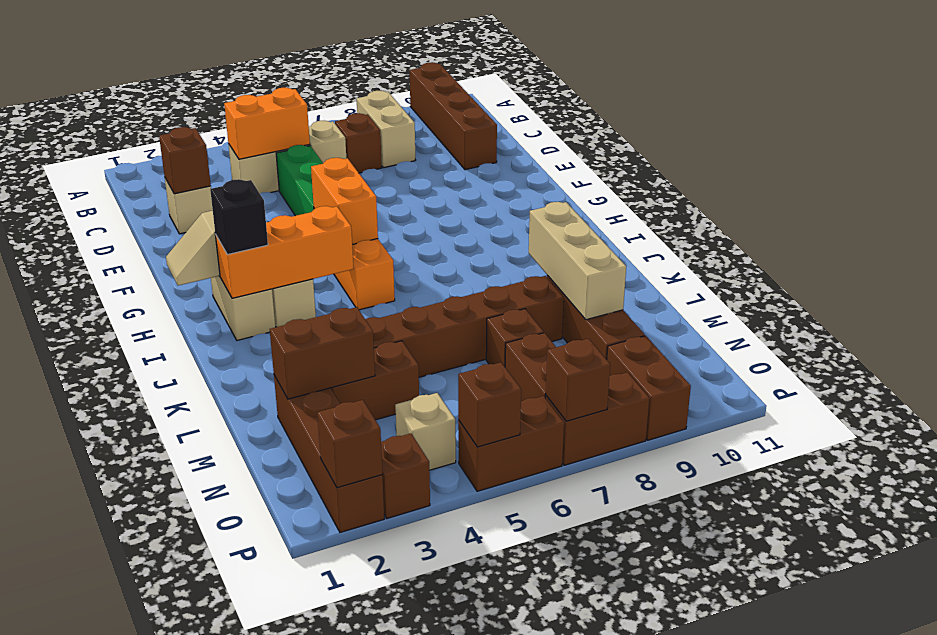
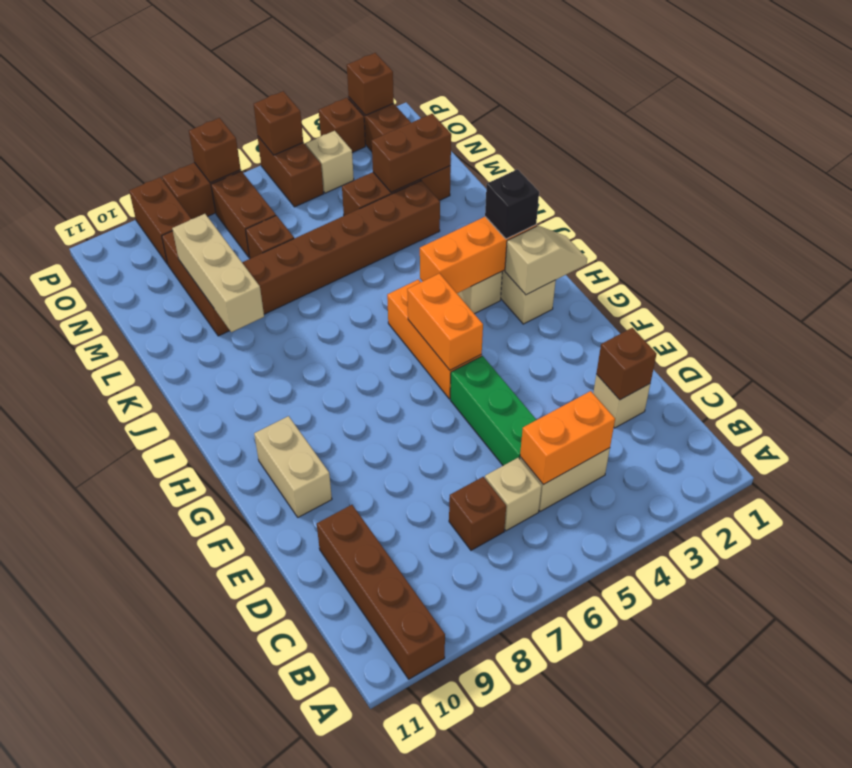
tan 1x2 brick [357,91,415,168] -> tan 1x2 brick moved to [254,416,332,517]
brown 1x2 brick [458,396,564,491] -> brown 1x2 brick turned to [258,137,324,207]

